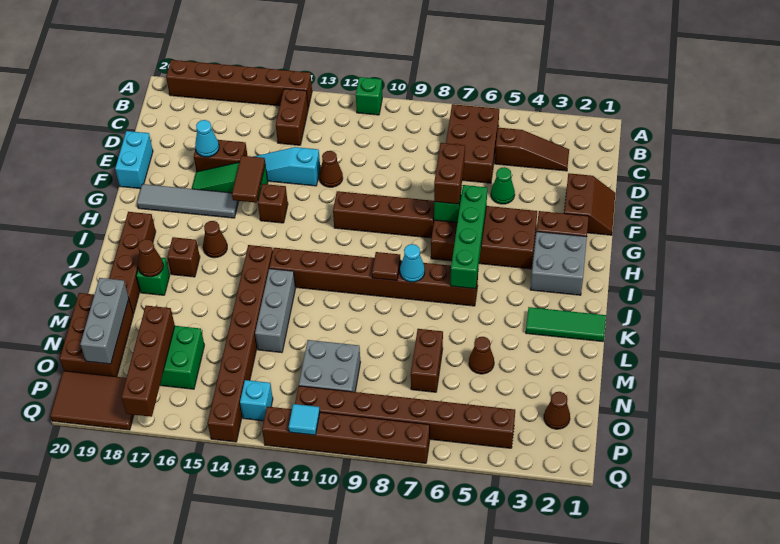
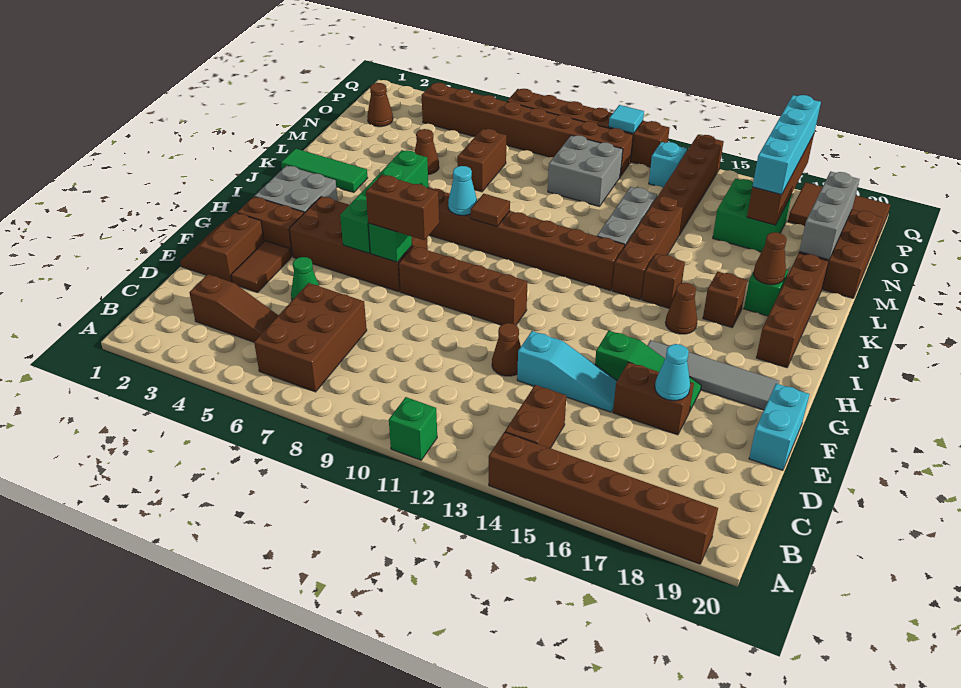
brown 1x3 slope [495,128,569,171] -> brown 1x3 slope turned to [189,274,278,342]
brown 1x2 brick [434,143,465,204] -> brown 1x2 brick turned to [366,175,439,240]
brown 1x2 tile [232,156,265,203] -> brown 1x2 tile moved to [231,241,291,292]
brown 1x1 brick [258,184,288,223] -> brown 1x1 brick moved to [642,254,685,308]
none -> cyan 1x4 brick [752,95,821,195]

